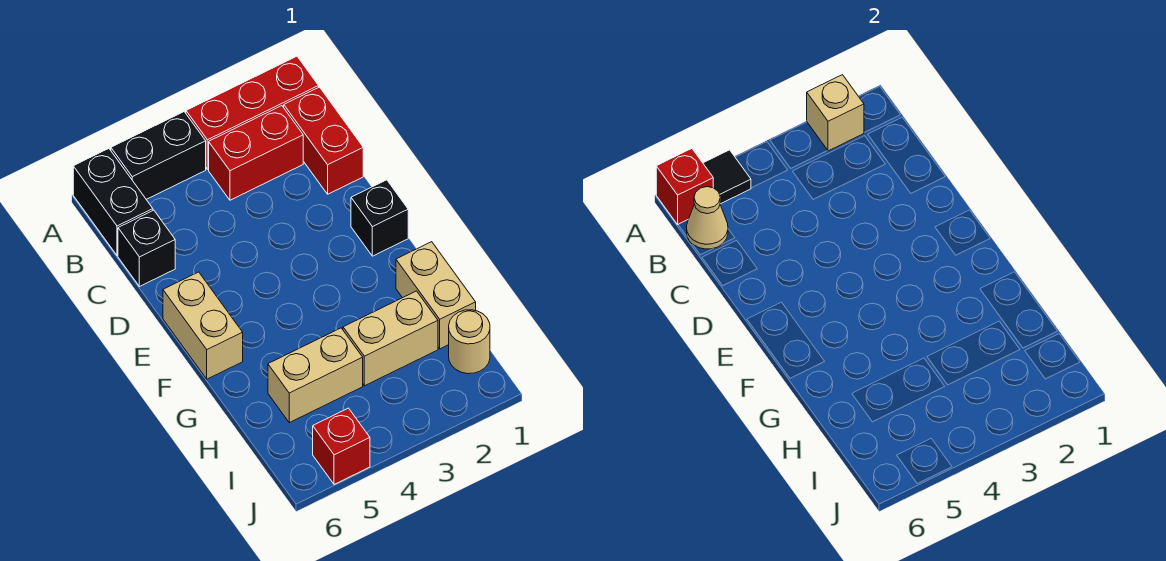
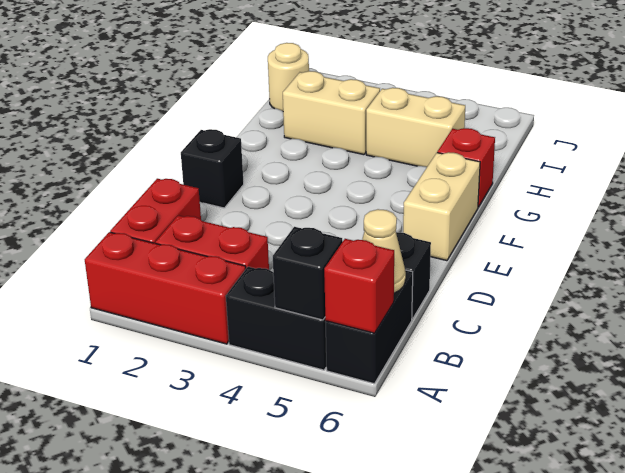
tan 1x1 brick [807,75,864,151] -> none
black 1x1 tile [703,150,751,204] -> black 1x1 brick [273,227,343,320]
tan 1x2 brick [396,242,476,349] -> none
red 1x1 brick [313,408,370,484] -> red 1x1 brick moved to [437,128,495,207]

